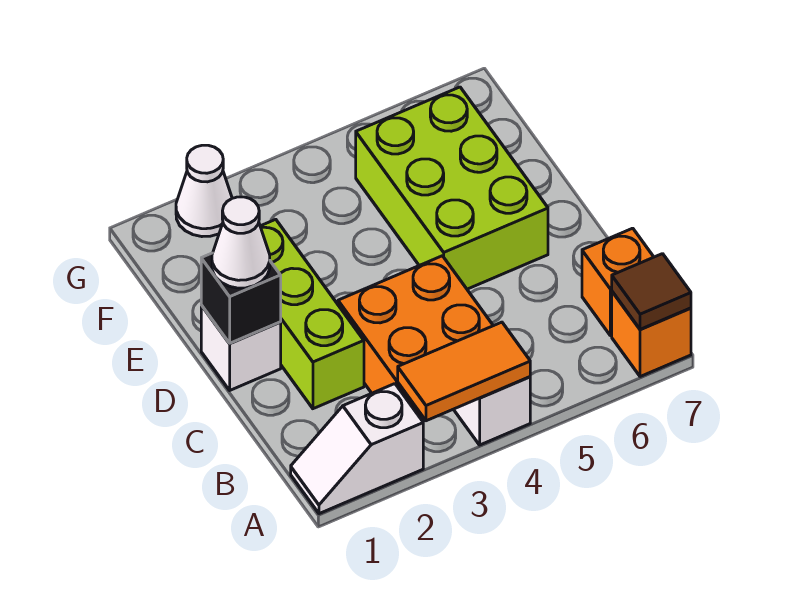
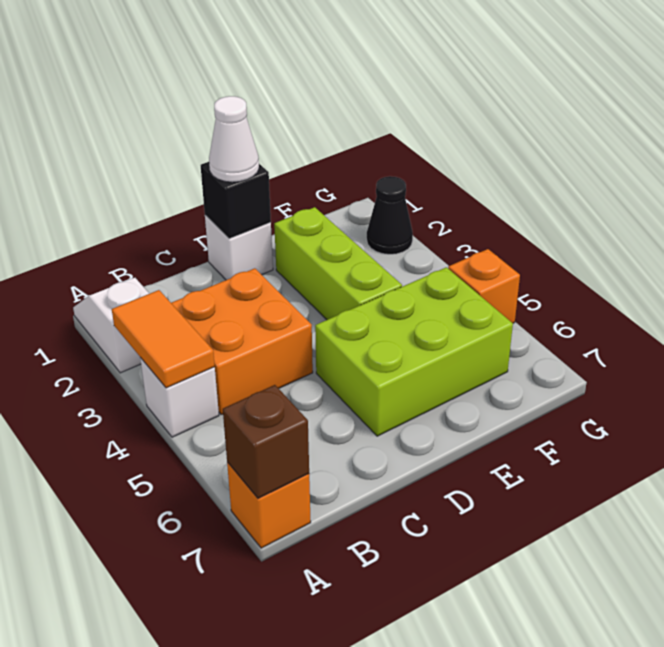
brown 1x1 tile [612,254,691,329] -> brown 1x1 brick [223,385,309,498]
orange 1x1 brick [582,228,653,335] -> orange 1x1 brick moved to [448,249,520,323]
lime 1x3 brick [260,219,364,409] -> lime 1x3 brick turned to [274,207,402,320]
white 1x1 cone [176,145,232,237] -> black 1x1 cone [367,176,413,254]

